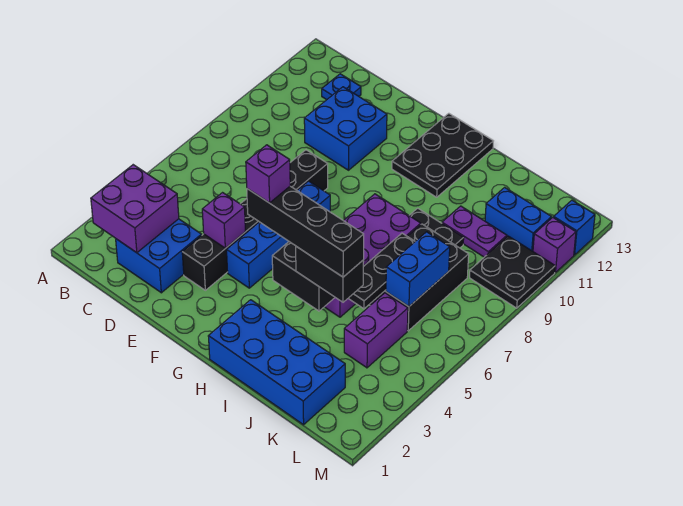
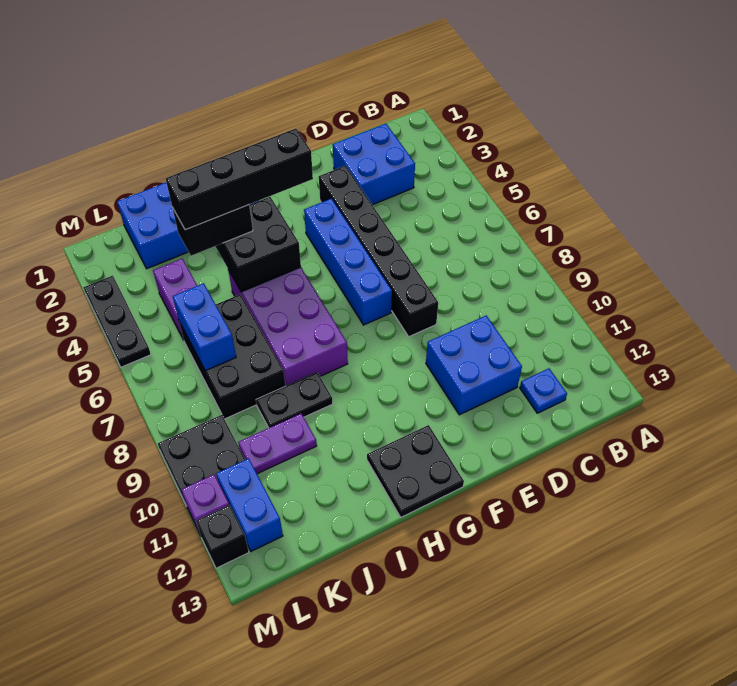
purple 2x2 brick [91,165,179,253] -> none
purple 1x1 brick [202,193,245,248] -> none
purple 1x1 brick [246,145,290,203] -> none
black 2x3 plate [392,113,493,197] -> black 2x2 plate [367,425,464,517]
black 1x3 plate [348,233,415,309] -> black 1x3 plate moved to [84,276,151,367]
blue 1x2 brick [485,187,551,251] -> blue 1x2 brick turned to [216,458,283,551]
blue 1x1 brick [554,200,595,255] -> black 1x1 brick [196,505,249,568]

